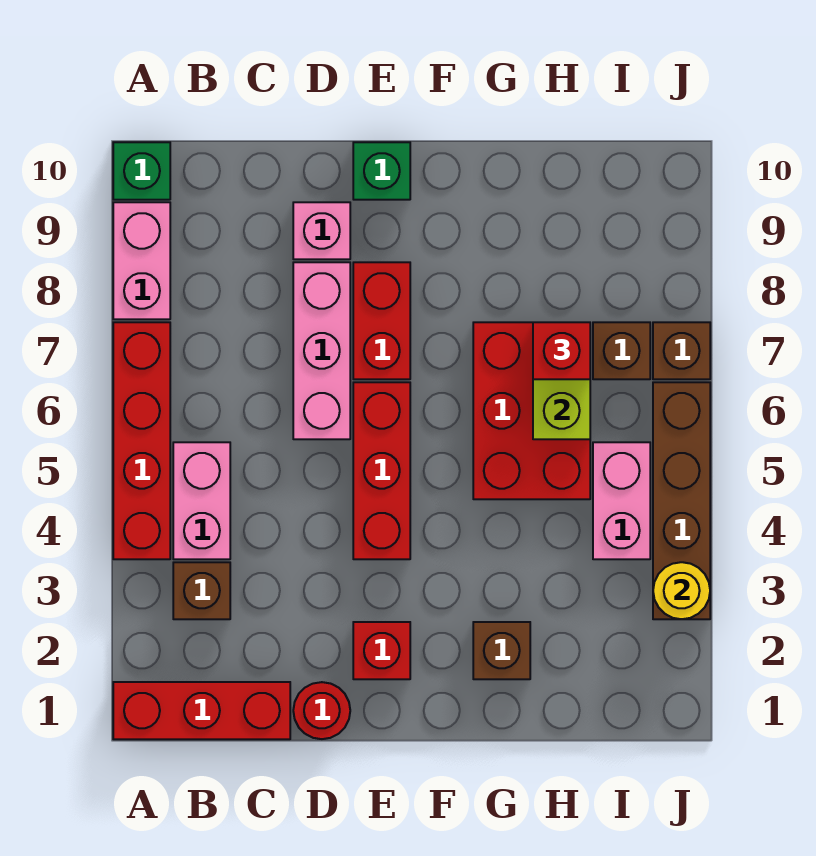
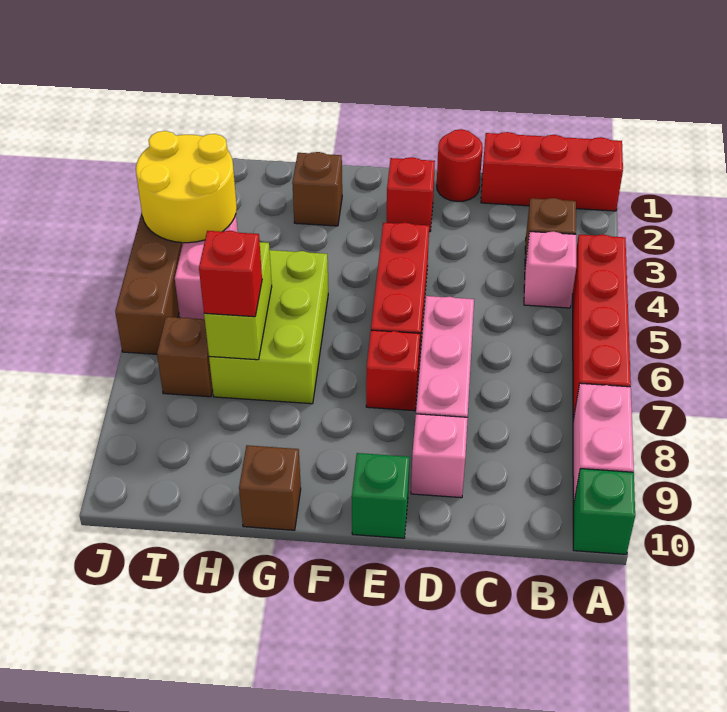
pink 1x2 brick [173,442,230,559] -> pink 1x1 brick [524,231,576,308]
red 1x2 brick [353,262,410,379] -> red 1x1 brick [366,330,420,411]
red 2x3 brick [473,322,590,499] -> lime 2x3 brick [209,250,328,404]
yellow 1x1 round brick [653,562,710,619] -> yellow 2x2 round brick [136,131,237,243]
brown 1x1 brick [653,322,710,379] -> brown 1x1 brick moved to [239,445,301,530]

